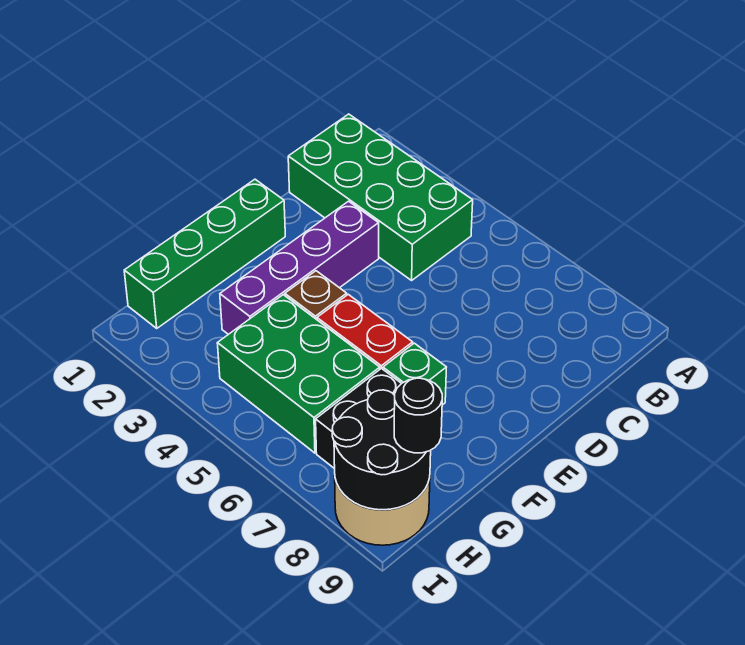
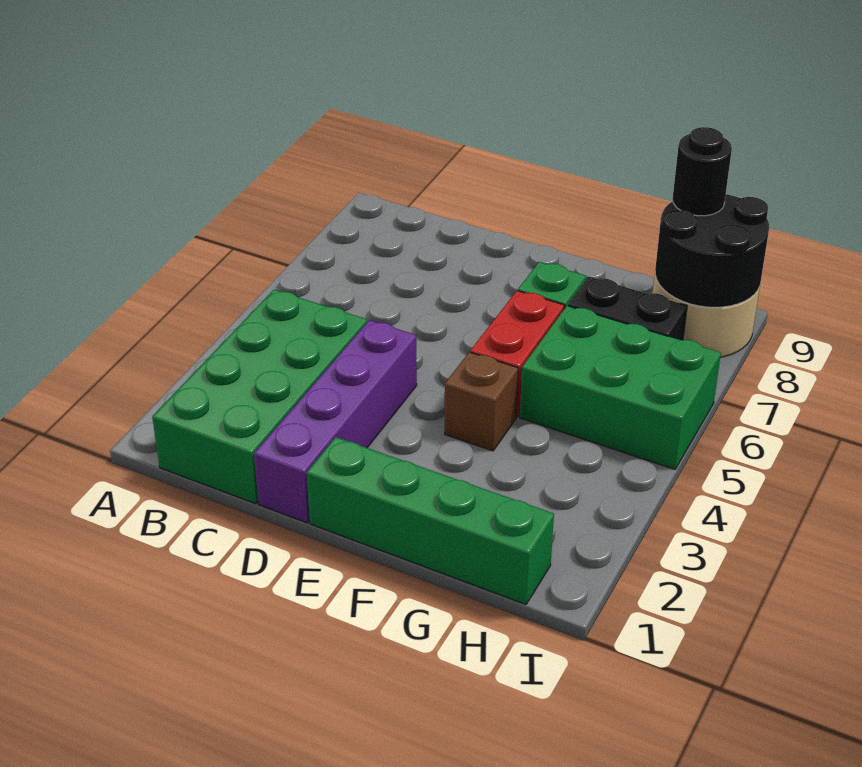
purple 1x4 brick [220,201,379,334] -> purple 1x4 brick turned to [254,320,417,523]
green 2x3 brick [217,295,380,453] -> green 2x3 brick turned to [520,306,721,469]

